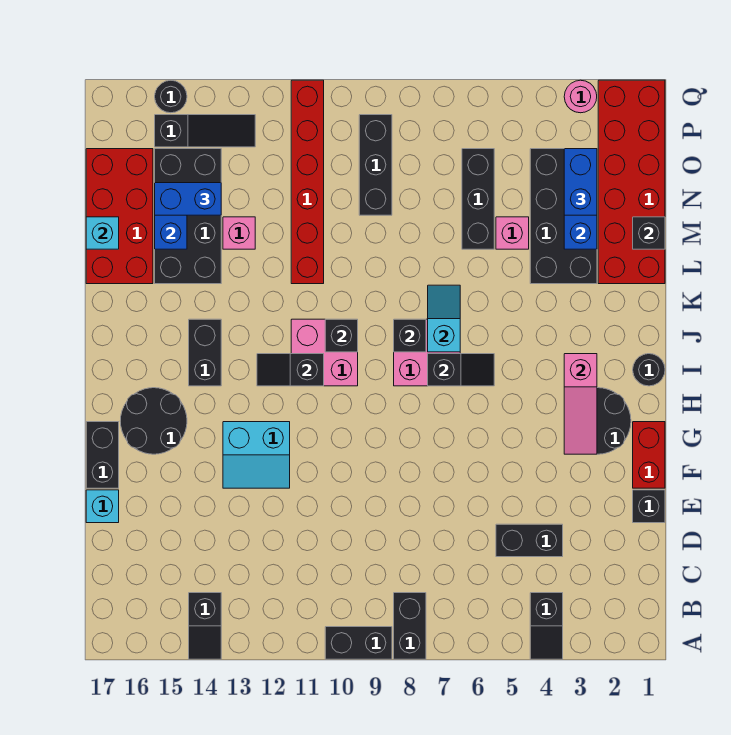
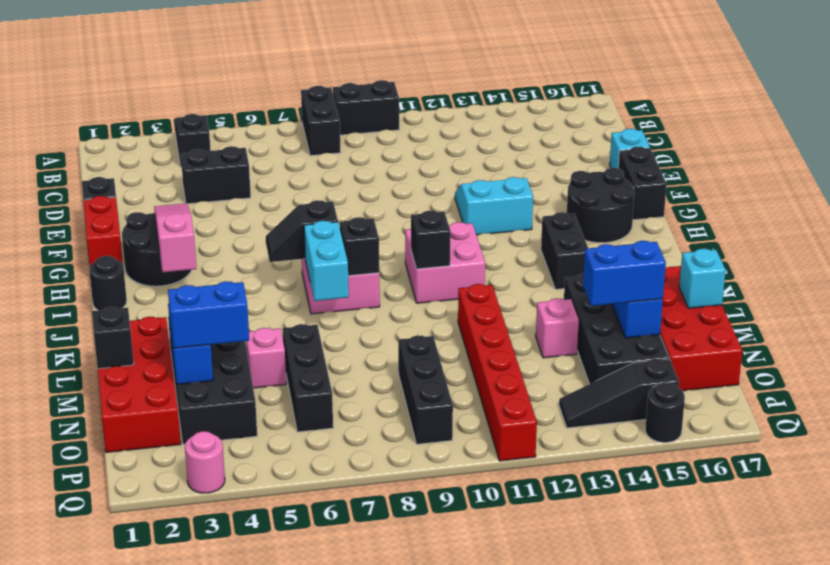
black 1x2 slope [189,593,221,659] -> none
black 1x2 slope [257,354,324,386] -> none
cyan 1x2 slope [428,285,460,352] -> cyan 1x2 brick [304,221,349,301]
red 2x6 brick [598,80,665,284] -> red 2x4 brick [98,317,181,452]
blue 1x2 brick [564,149,597,215] -> blue 1x2 brick turned to [168,281,249,348]

